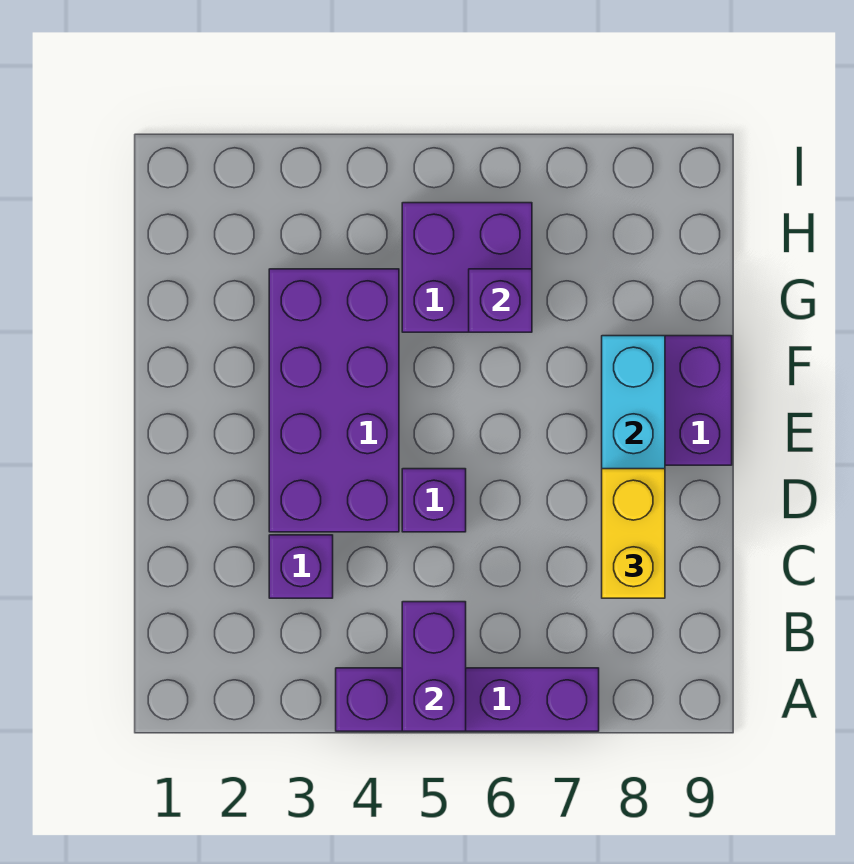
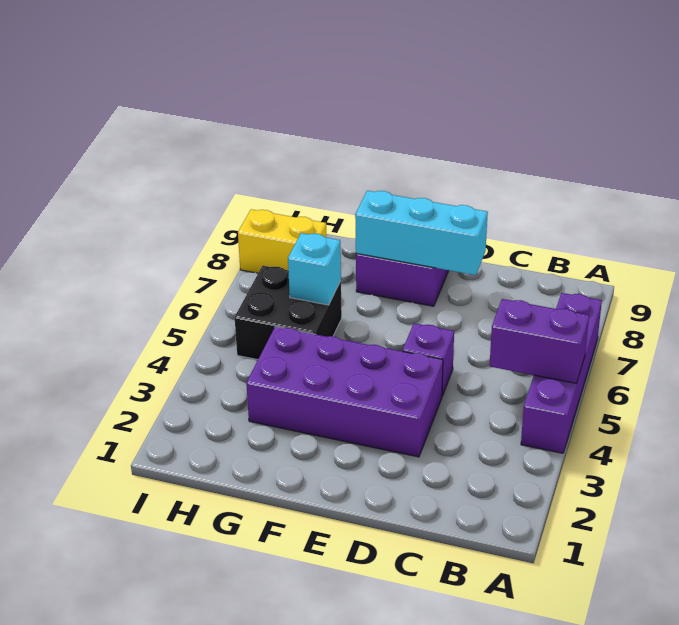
purple 1x1 brick [269,535,333,598] -> none
yellow 1x2 brick [602,469,665,598] -> yellow 1x2 brick moved to [238,209,327,273]
purple 2x2 brick [402,203,532,332] -> black 2x2 brick [235,266,342,360]
purple 1x1 brick [469,269,532,332] -> cyan 1x1 brick [288,233,341,305]

